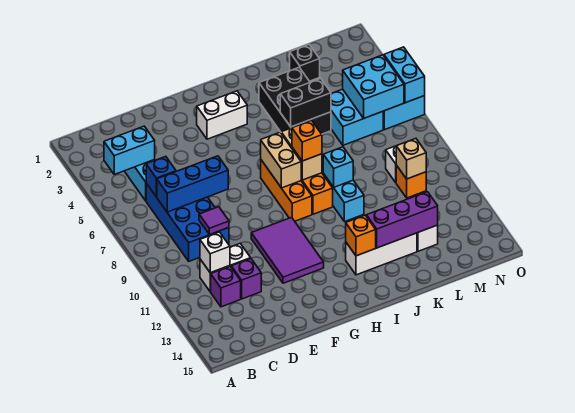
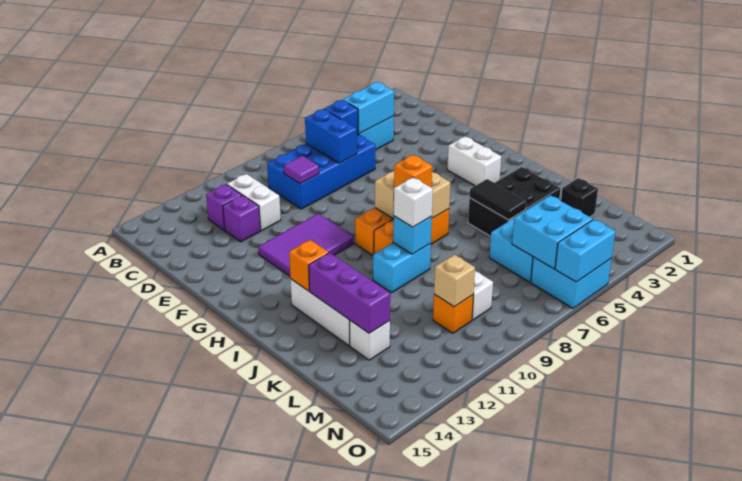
cyan 1x2 brick [104,126,155,174] -> cyan 1x2 brick turned to [343,82,394,134]
blue 1x3 brick [157,156,228,212] -> blue 1x2 brick [305,109,357,163]
white 1x1 brick [200,232,230,273] -> white 1x1 brick moved to [394,177,433,227]
black 1x2 brick [280,78,331,127] -> black 1x2 tile [470,179,526,220]

